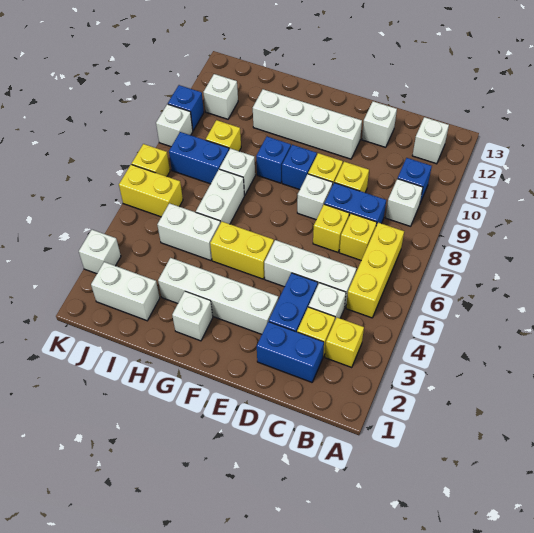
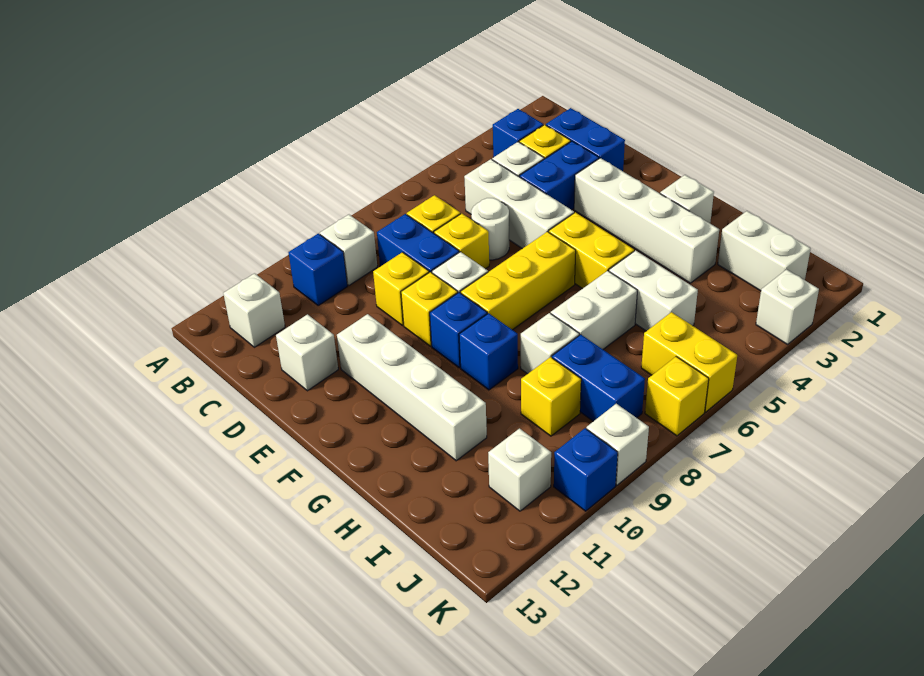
yellow 1x1 brick [325,318,364,368] -> blue 1x1 brick [493,109,543,157]
yellow 1x3 brick [346,223,404,318] -> yellow 1x3 brick moved to [461,232,576,330]
none -> white 1x1 round brick [471,198,509,260]

